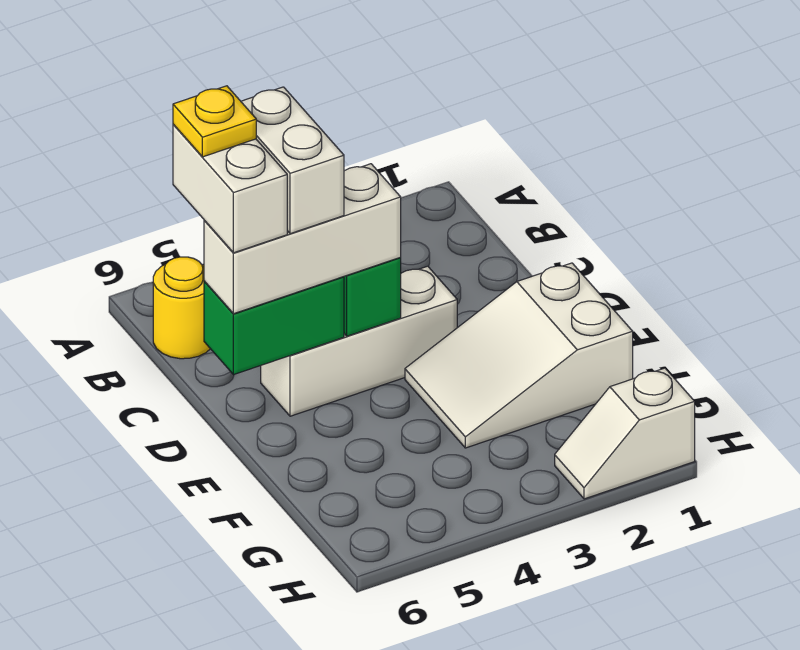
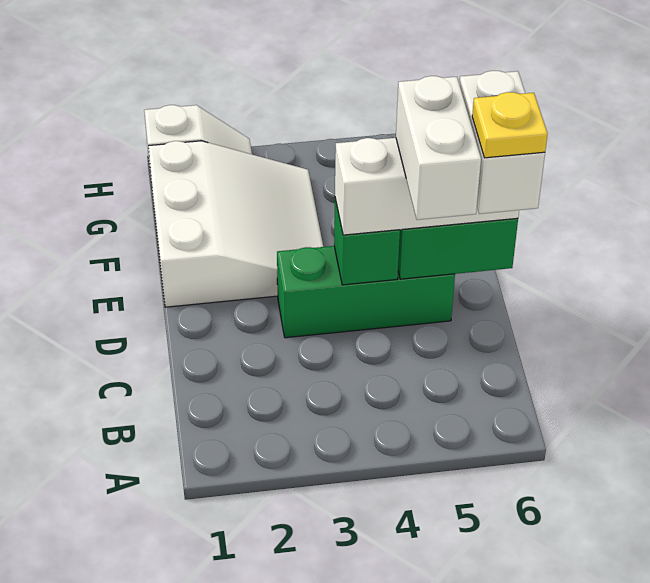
yellow 1x1 round brick [153,257,210,359] -> none
white 1x3 brick [261,266,457,416] -> green 1x3 brick [277,246,455,338]
white 2x3 slope [405,263,633,448] -> white 3x3 slope [148,141,323,307]

